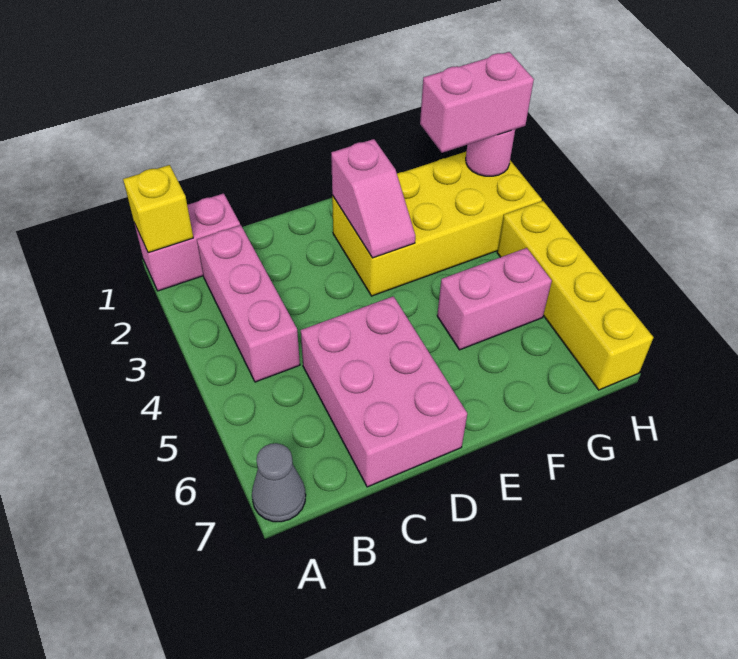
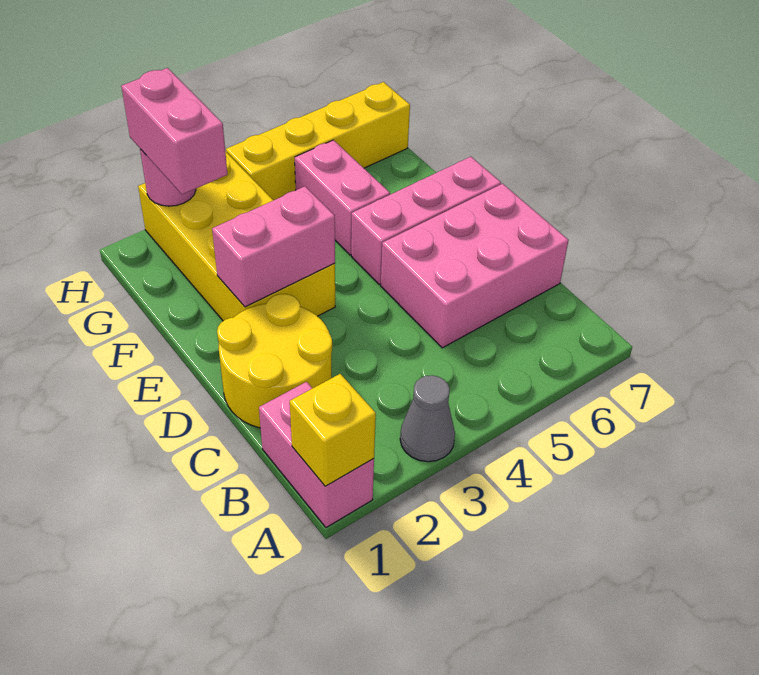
grey 1x1 cone [252,443,306,522] -> grey 1x1 cone moved to [400,375,455,462]
pink 1x3 brick [197,225,300,382] -> pink 1x3 brick moved to [351,157,501,285]
none -> yellow 2x2 round brick [217,294,332,428]
pink 1x2 slope [331,139,415,258] -> pink 1x2 brick [212,186,335,307]

